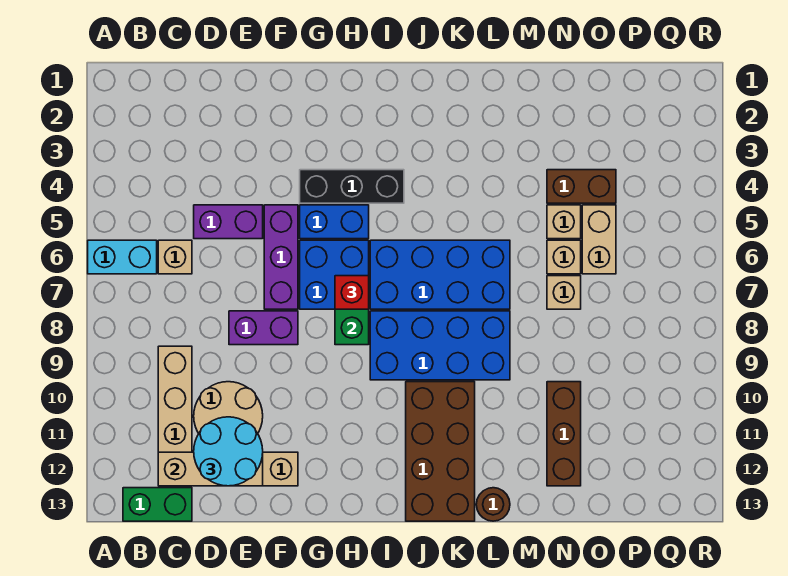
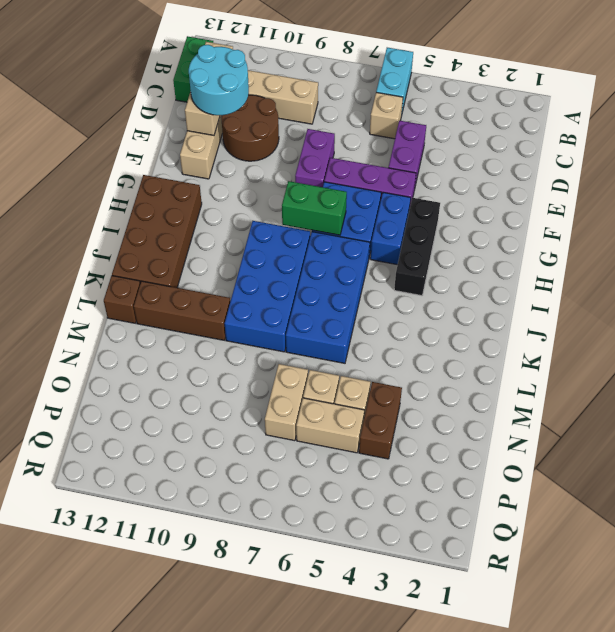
tan 2x2 round brick [194,382,263,433] -> brown 2x2 round brick [222,95,279,161]
red 1x1 brick [335,276,369,309] -> none
brown 2x4 brick [406,382,475,521] -> brown 2x4 brick turned to [112,175,202,288]
brown 1x1 round brick [476,488,510,521] -> brown 1x1 brick [104,276,140,323]
tan 1x1 brick [547,276,581,309] -> tan 1x2 brick [265,364,308,441]
brown 1x3 brick [547,382,581,486] -> brown 1x3 brick moved to [134,281,230,340]

